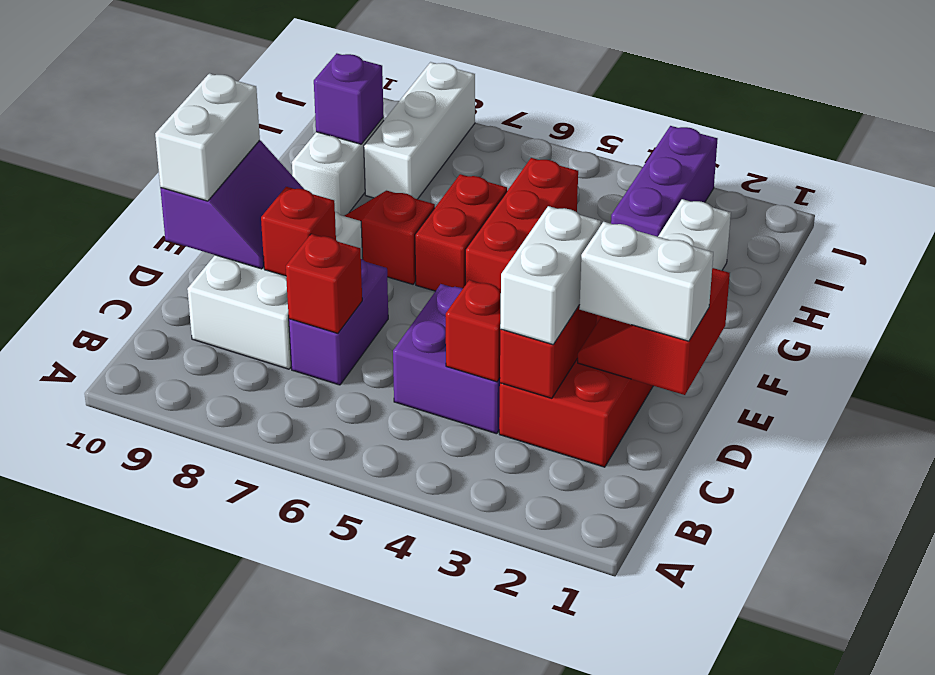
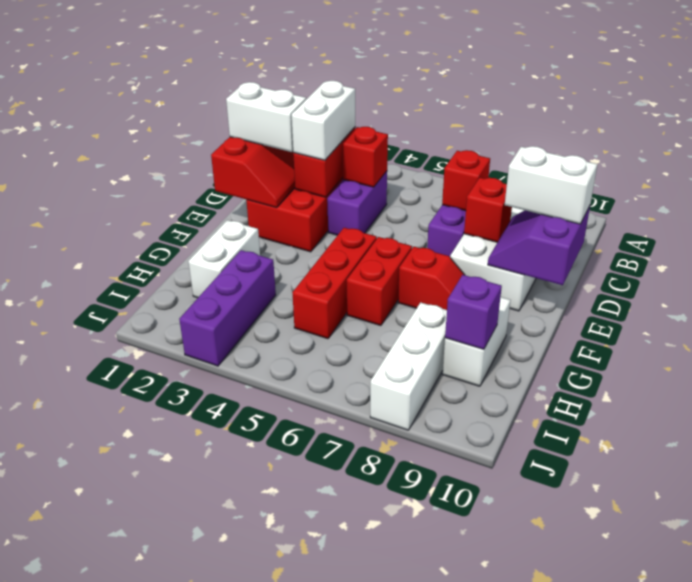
purple 2x2 brick [393,284,500,434] -> purple 1x2 brick [327,171,387,235]
white 1x2 brick [155,73,260,201] -> white 1x2 brick turned to [505,146,597,224]

